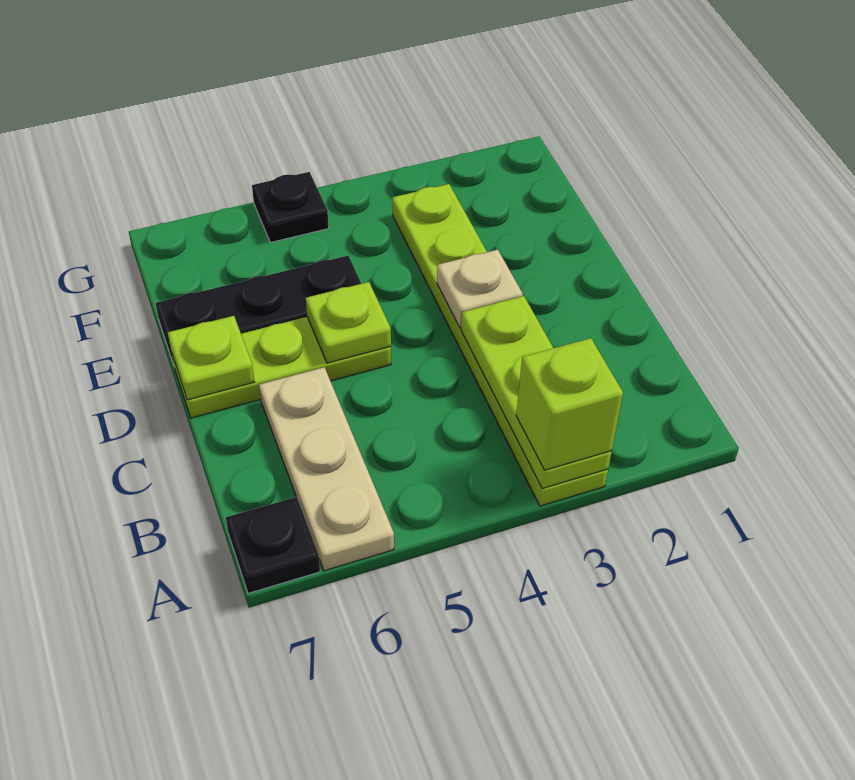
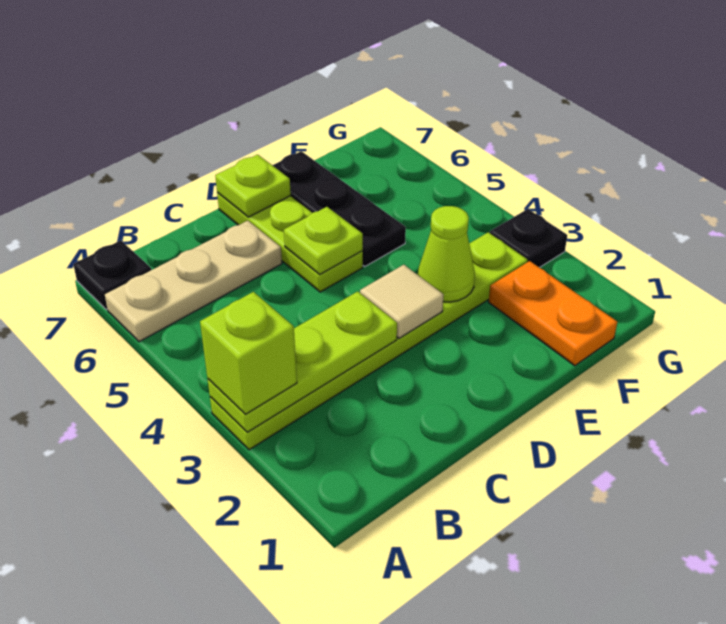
tan 1x1 plate [437,250,523,328] -> tan 1x1 tile [360,265,443,338]
none -> lime 1x1 cone [418,206,475,302]
none -> orange 1x2 plate [489,261,617,366]
black 1x1 plate [252,172,329,242] -> black 1x1 plate moved to [490,209,567,268]

